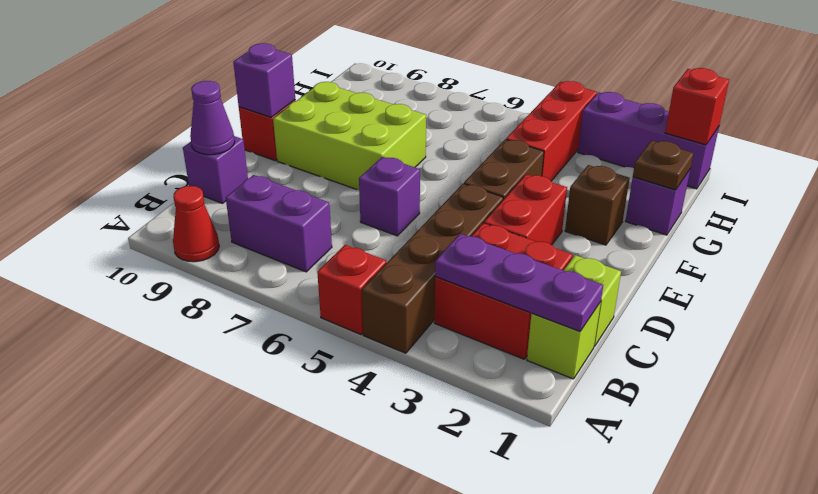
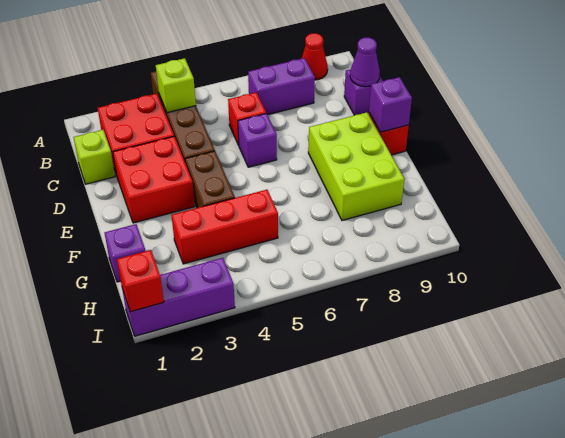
red 1x1 brick [317,245,386,334] -> red 1x1 brick moved to [228,92,266,145]
lime 1x1 brick [527,302,601,379] -> lime 1x1 brick moved to [156,58,196,113]
purple 1x3 plate [435,234,603,331] -> none
red 1x2 brick [484,174,567,245] -> red 2x2 brick [113,136,195,223]
lime 2x3 brick [273,82,426,190] -> lime 2x3 brick turned to [308,112,404,220]
brown 1x1 brick [565,165,630,245] -> none
brown 1x1 plate [633,141,694,190] -> none
red 1x3 brick [506,81,597,181] -> red 1x3 brick turned to [172,190,278,264]

